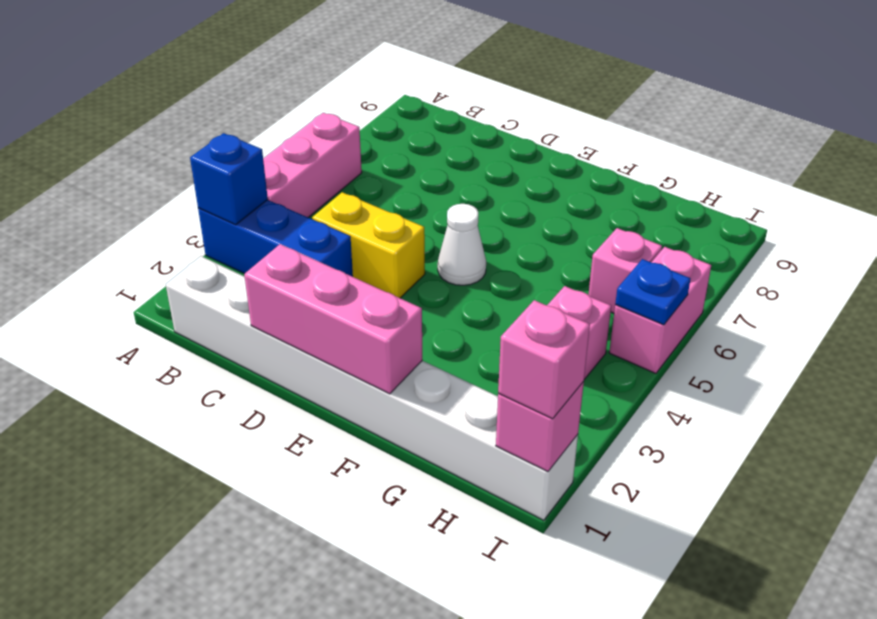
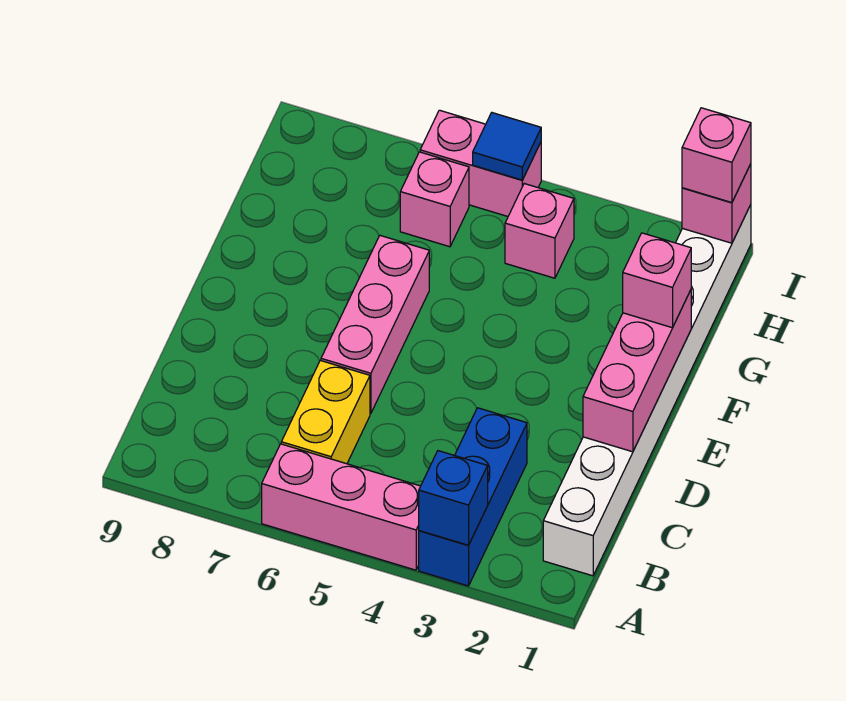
yellow 1x2 brick [312,192,425,298] -> yellow 1x2 brick moved to [281,360,370,464]
none -> pink 1x3 brick [321,236,429,414]
white 1x1 cone [438,204,486,285] -> none
none -> pink 1x1 brick [623,233,691,328]
blue 1x1 plate [615,259,691,325] -> blue 1x1 tile [473,113,541,180]

